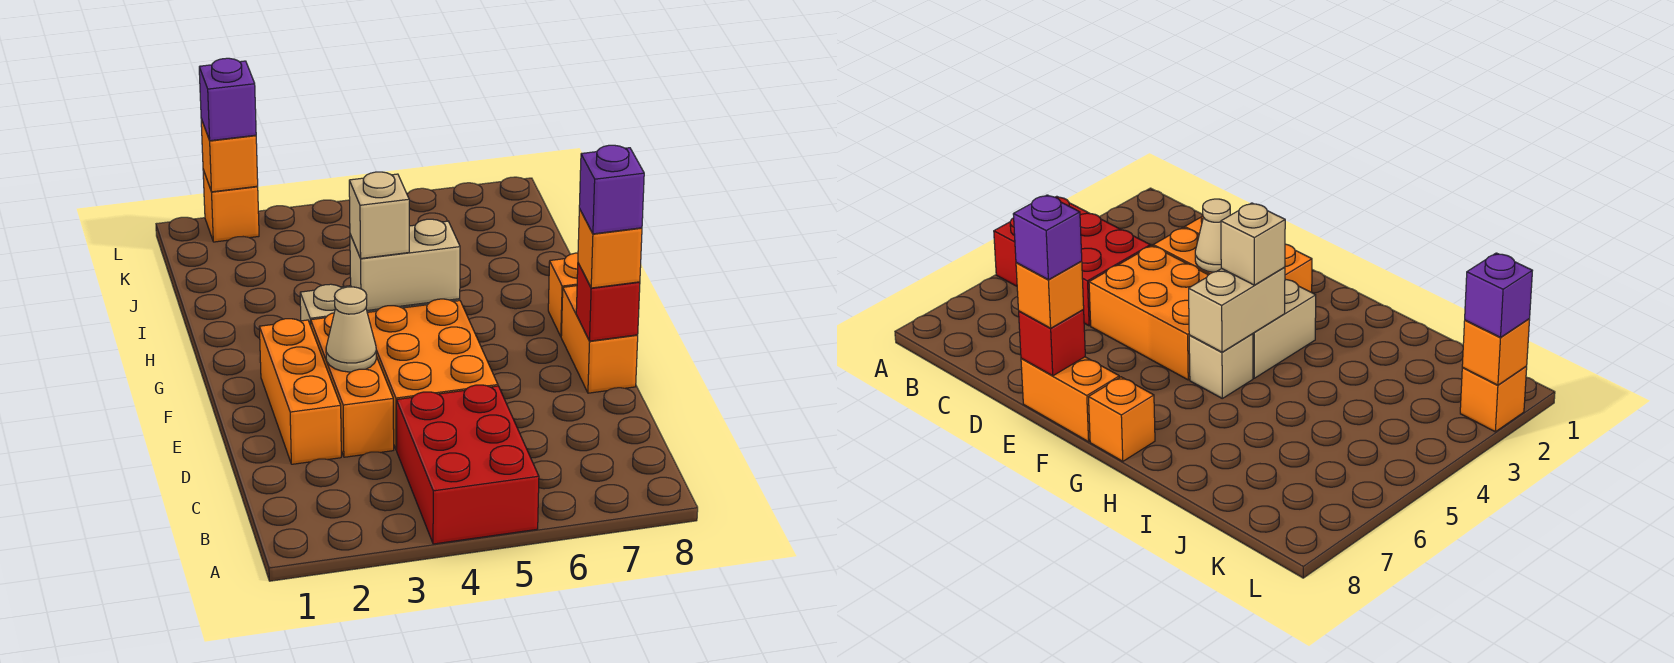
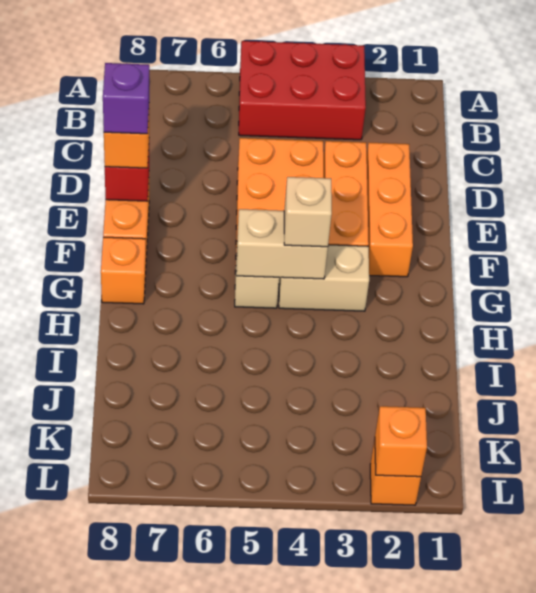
red 2x3 brick [396,385,539,544] -> red 2x3 brick turned to [239,41,366,140]
tan 1x1 cone [326,287,376,372] -> none
purple 1x1 brick [199,58,256,141] -> none

